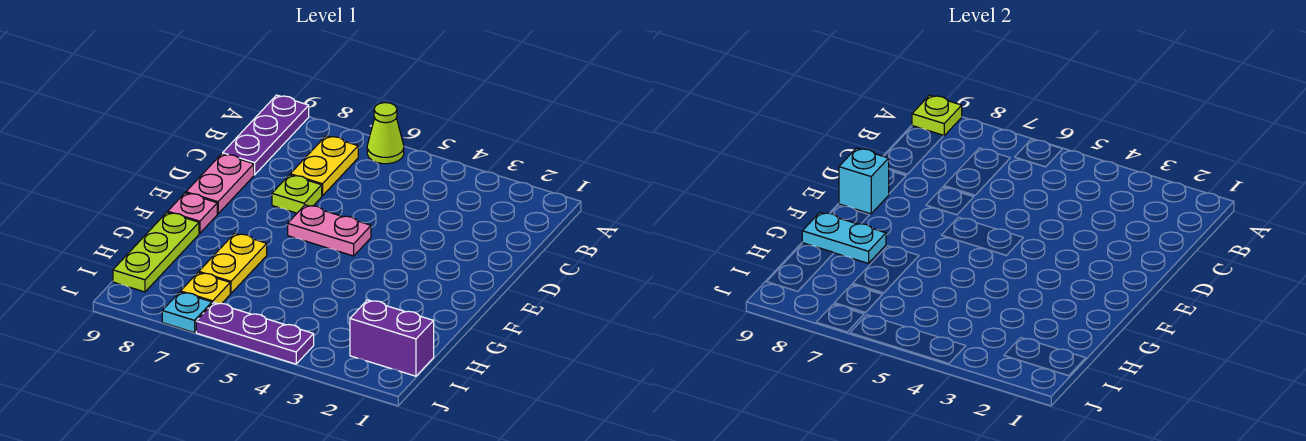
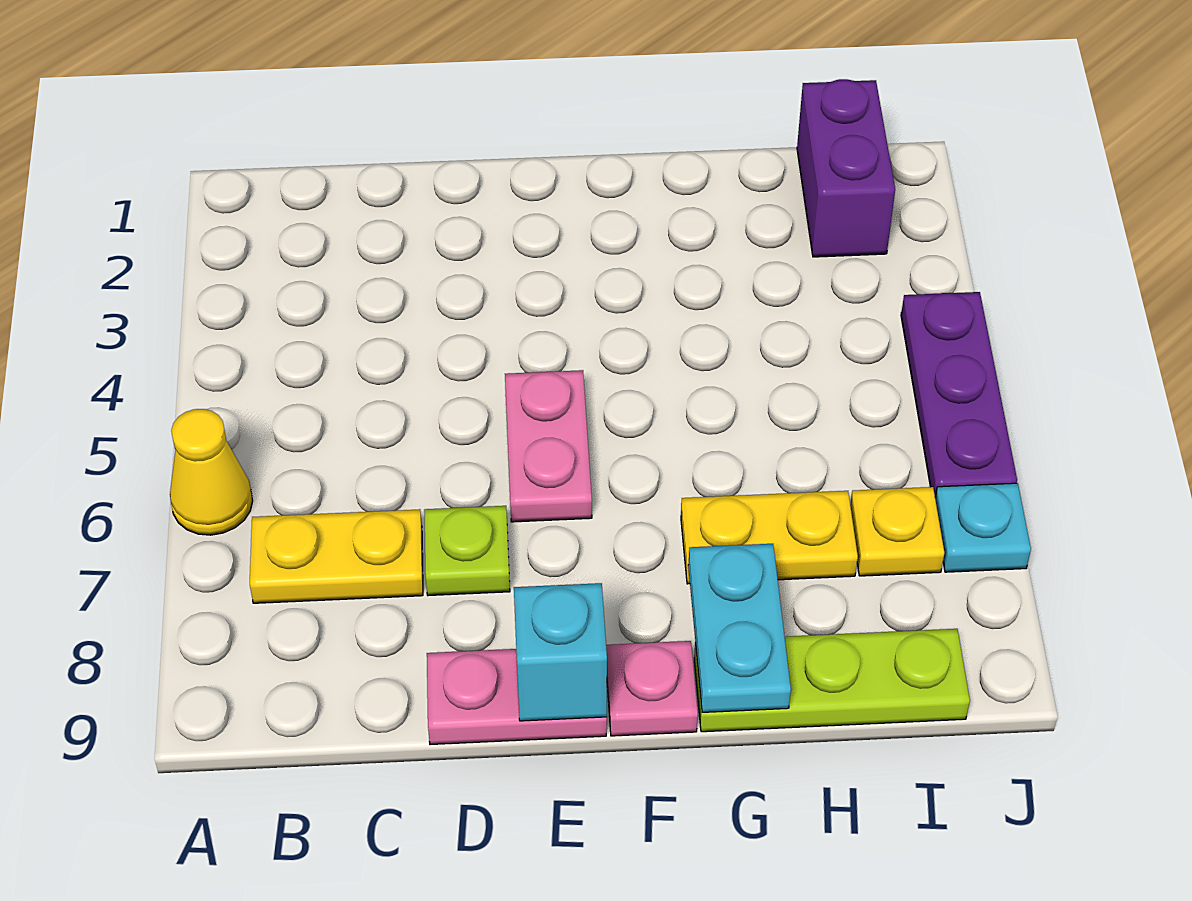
lime 1x1 cone [367,103,404,164] -> yellow 1x1 cone [170,409,253,535]
purple 1x3 plate [223,95,309,175] -> none
lime 1x1 plate [912,95,962,136] -> none

